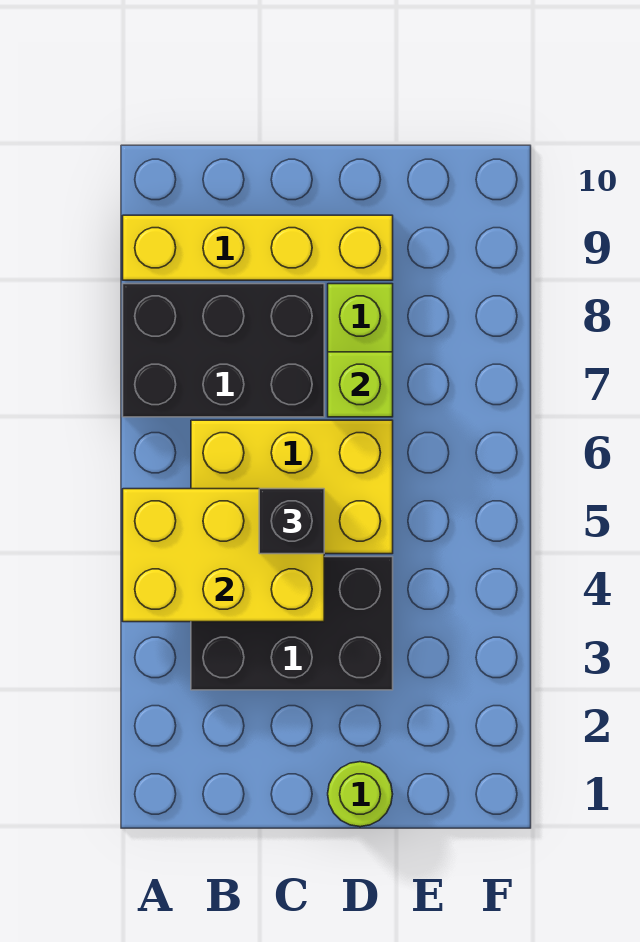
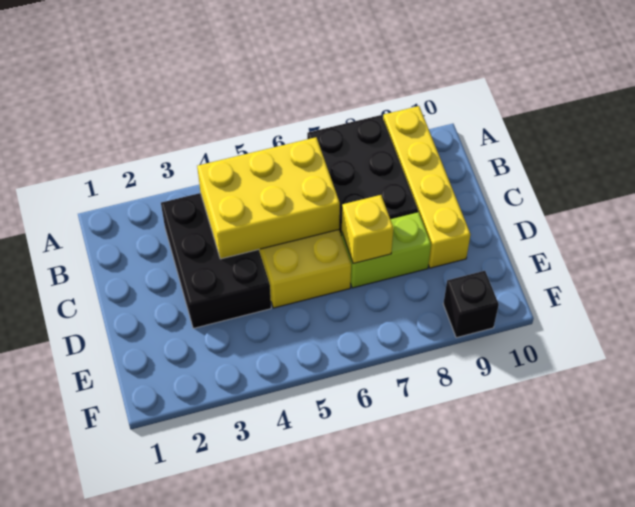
yellow 2x3 brick [123,489,324,622] -> yellow 2x3 brick turned to [197,137,340,259]
black 1x1 brick [259,489,324,554] -> black 1x1 brick moved to [443,271,499,338]
lime 1x1 round brick [328,762,393,827] -> none
lime 1x1 brick [328,352,393,417] -> yellow 1x1 brick [342,195,394,264]

